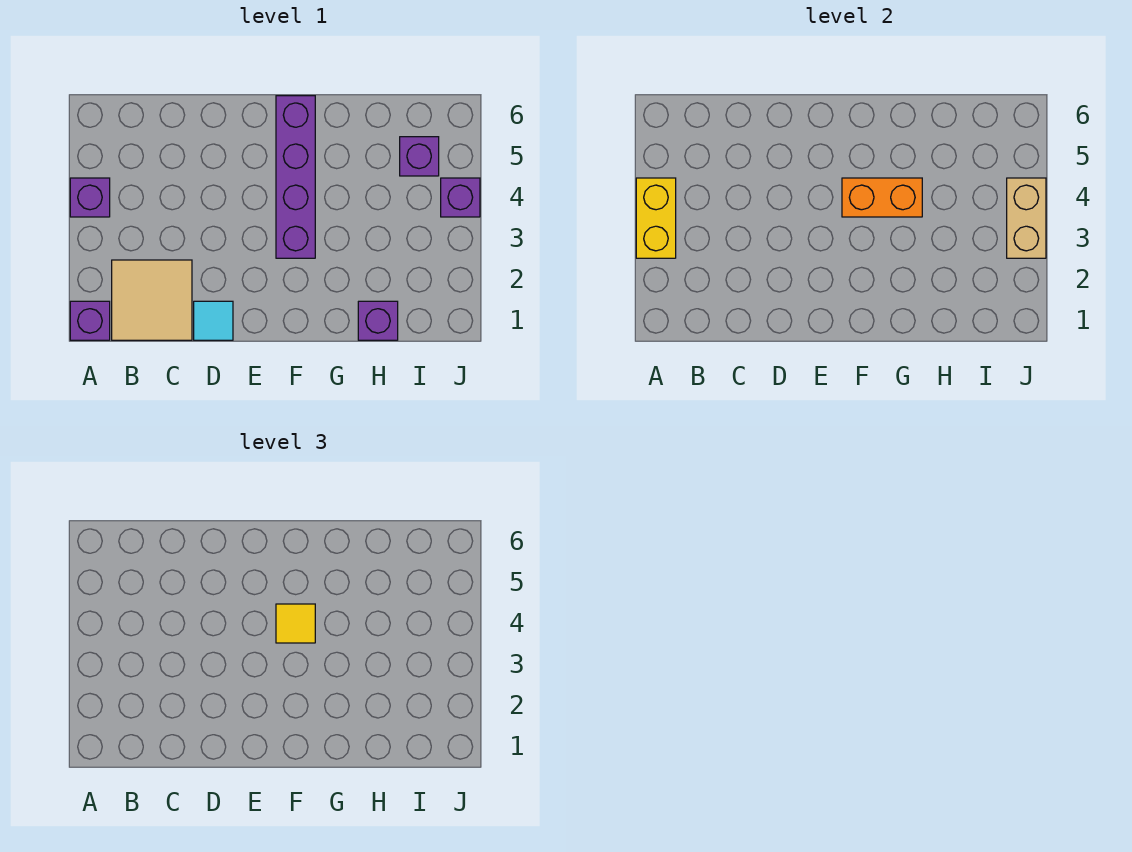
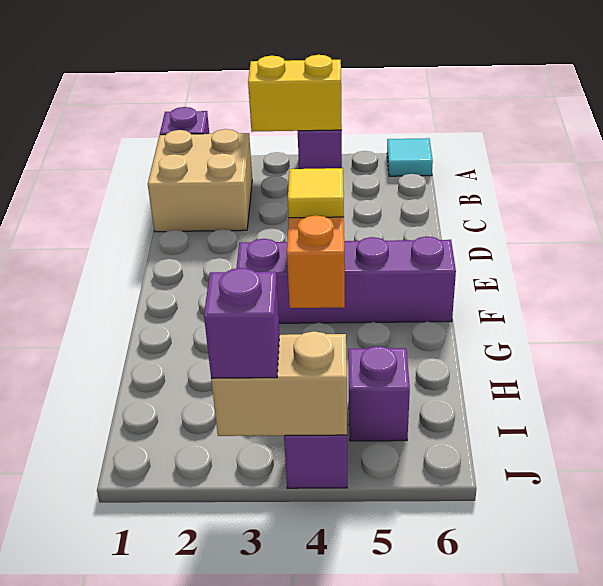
tan 2x2 tile [112,260,192,340] -> tan 2x2 brick [148,129,252,232]
cyan 1x1 tile [194,301,233,340] -> cyan 1x1 tile moved to [387,138,433,176]
purple 1x1 brick [358,301,398,340] -> purple 1x1 brick moved to [204,268,280,379]

